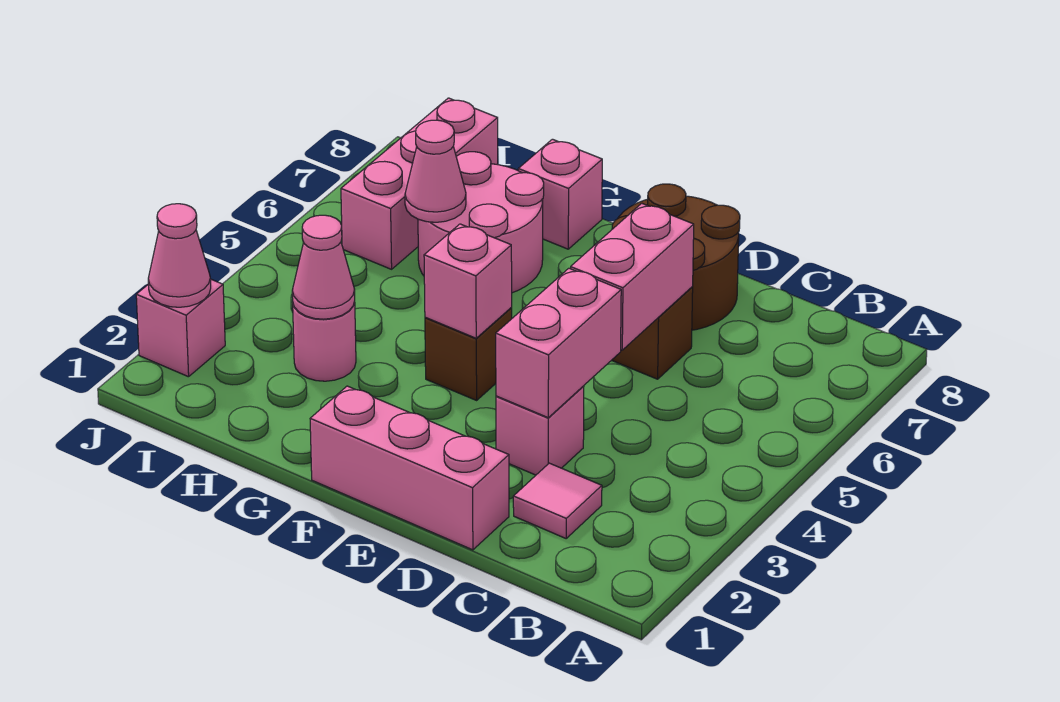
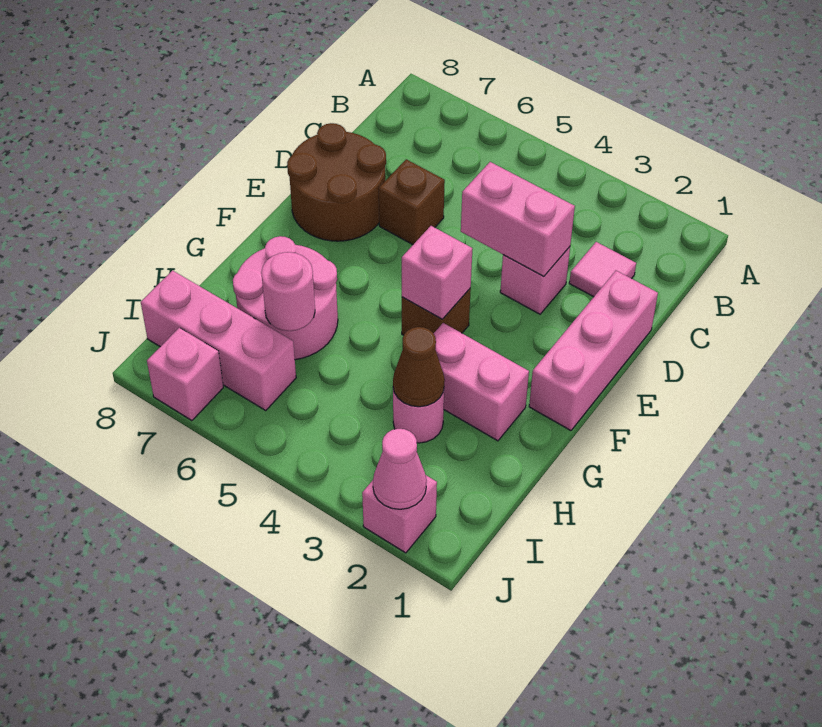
pink 1x2 brick [571,203,694,350] -> pink 1x2 brick moved to [433,323,529,441]
pink 1x1 brick [518,139,602,249] -> pink 1x1 brick moved to [147,328,223,421]
pink 1x1 cone [292,215,355,319] -> brown 1x1 cone [393,327,445,407]
pink 1x1 cone [405,120,466,222] -> pink 1x1 round brick [261,252,315,331]

